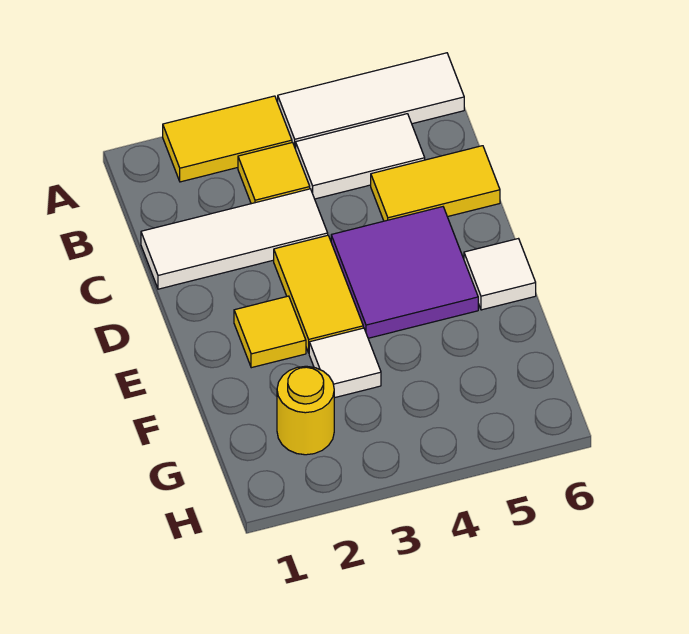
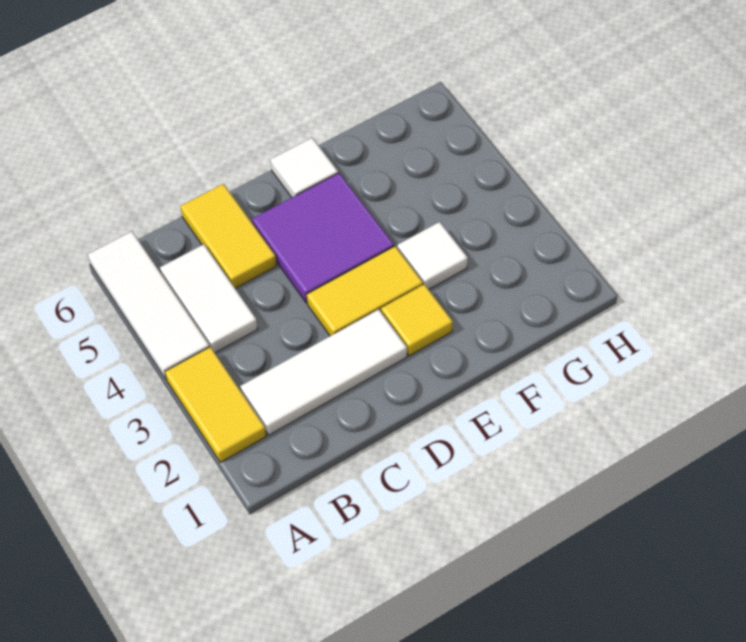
yellow 1x1 tile [238,143,310,204] -> none
white 1x3 tile [141,189,328,289] -> white 1x3 tile turned to [240,309,407,435]
yellow 1x1 round brick [277,366,334,455] -> none

